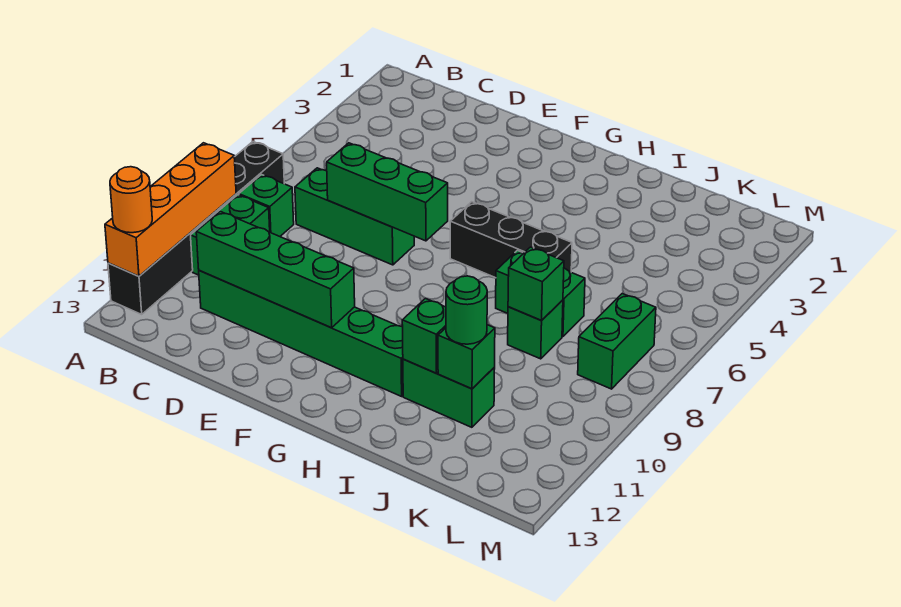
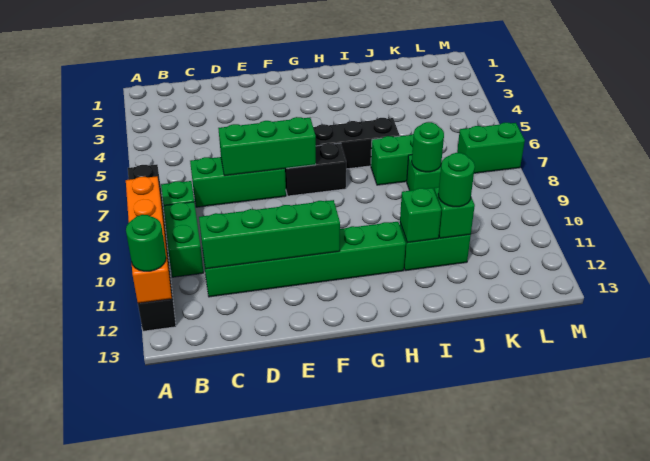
orange 1x1 round brick [110,167,152,233] -> green 1x1 round brick [126,215,166,271]
none -> black 1x2 brick [285,143,346,196]
green 1x1 brick [508,247,564,321] -> green 1x1 round brick [412,122,444,172]
green 1x2 brick [578,294,656,389] -> green 1x2 brick turned to [457,123,525,173]

